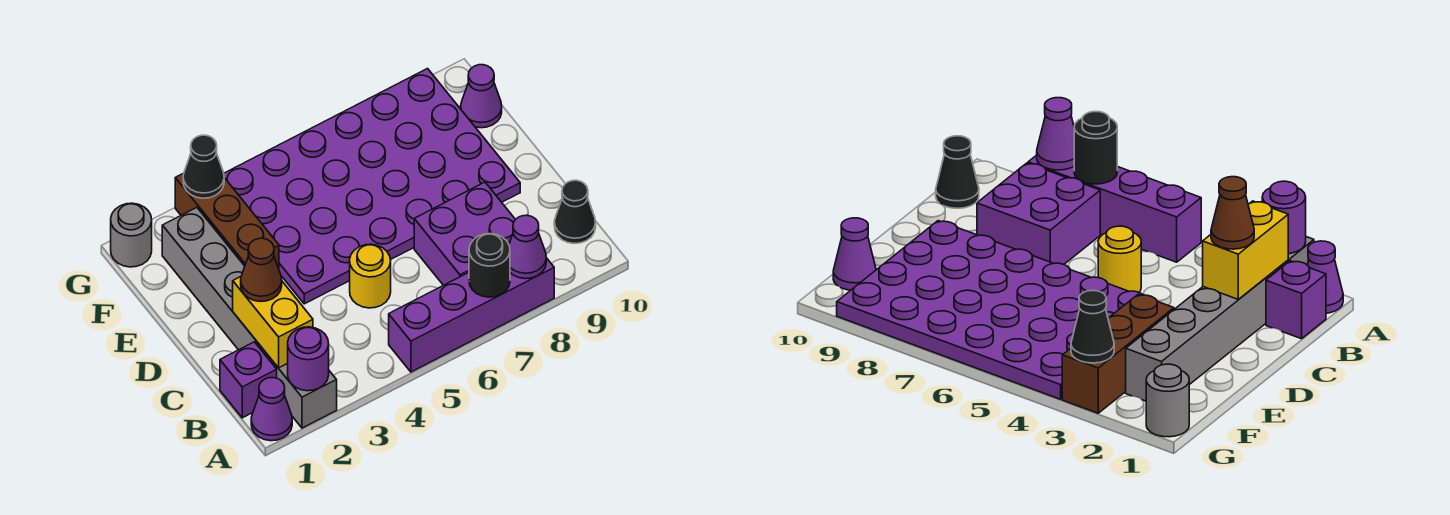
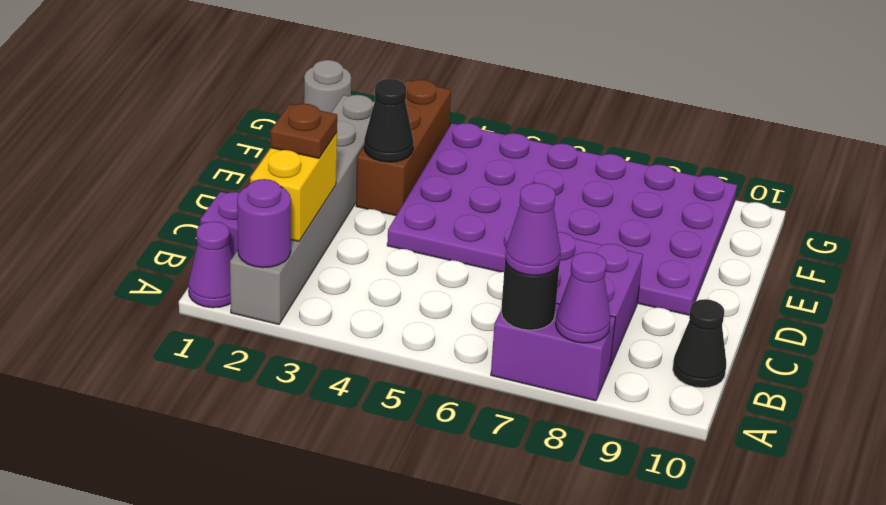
purple 1x4 brick [389,258,554,372] -> purple 1x2 brick [491,303,615,401]
brown 1x1 cone [241,238,282,302] -> brown 1x1 plate [271,104,337,158]
yellow 1x1 round brick [350,244,391,308] -> none
purple 1x1 cone [461,65,502,128] -> purple 1x1 cone moved to [505,183,561,276]
black 1x1 cone [183,135,224,198] -> black 1x1 cone moved to [364,79,413,162]

